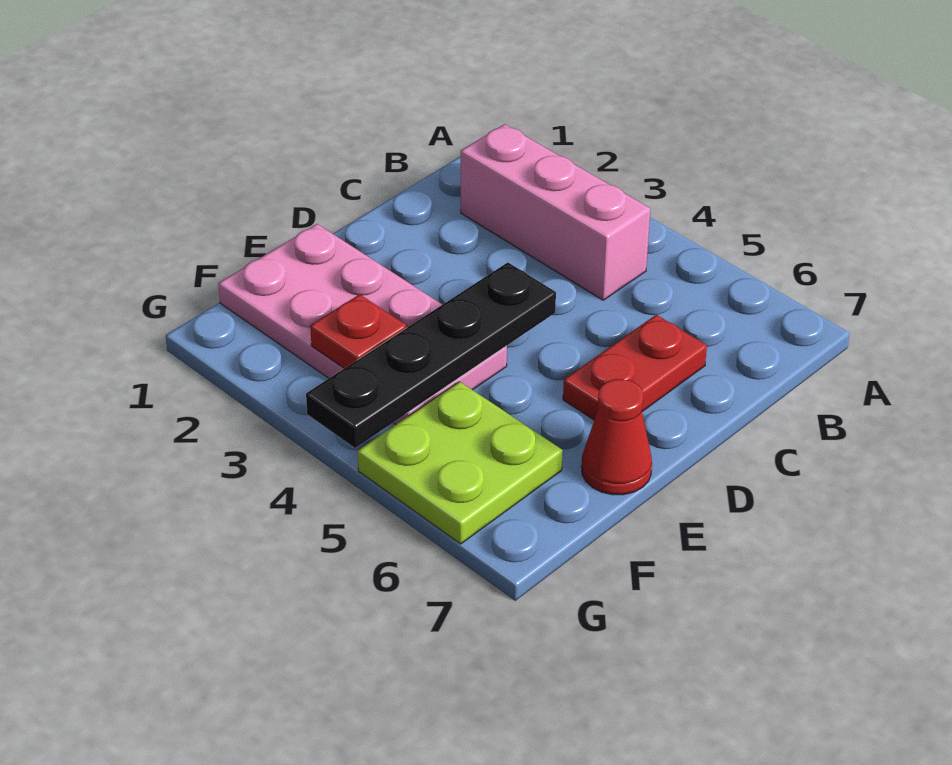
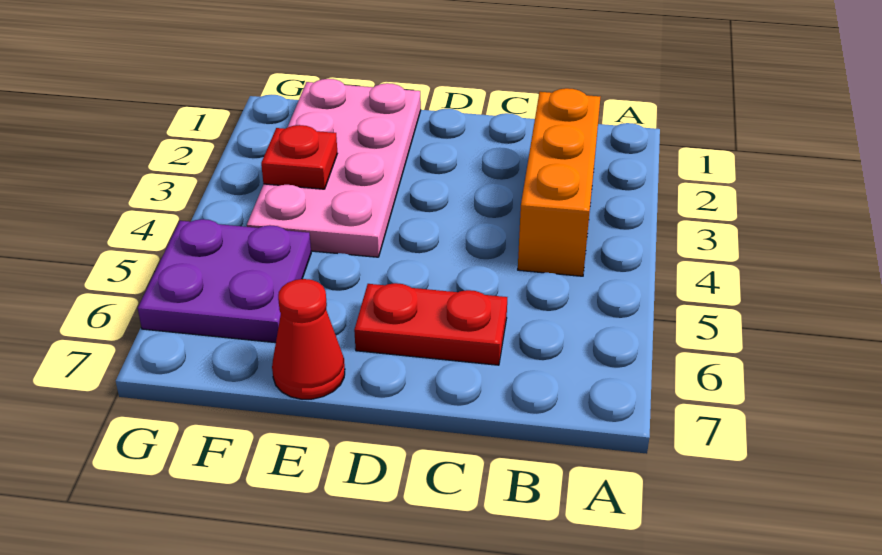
pink 1x3 brick [461,124,650,300] -> orange 1x3 brick [518,88,600,276]
black 1x4 plate [306,262,556,448] -> none
lime 2x2 plate [358,382,563,544] -> purple 2x2 plate [138,219,311,343]

